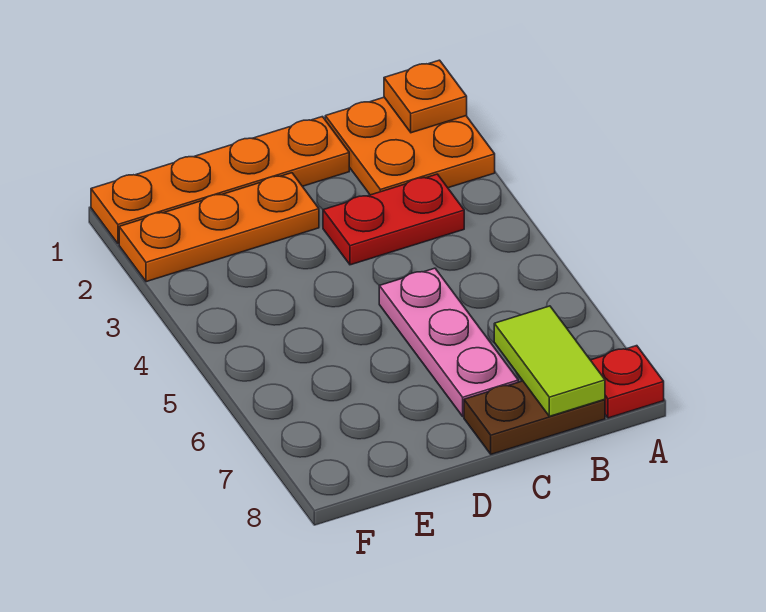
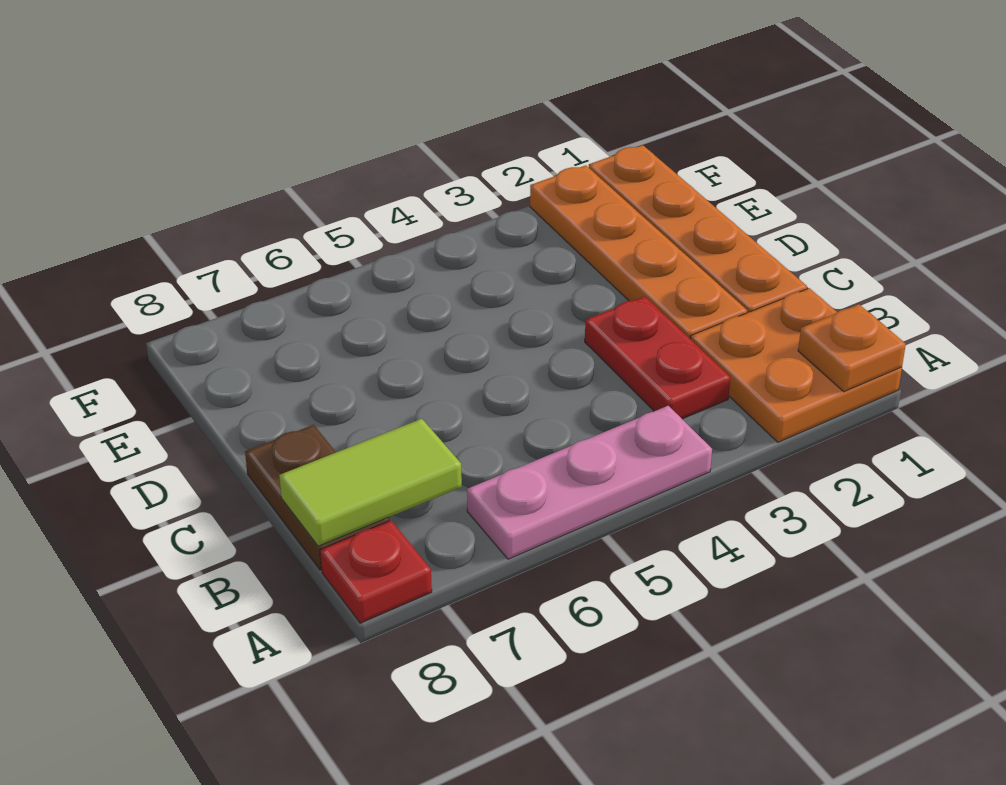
pink 1x3 plate [379,268,518,416] -> pink 1x3 plate moved to [467,406,712,559]
orange 1x3 plate [119,173,319,282] -> orange 1x4 plate [530,165,747,339]

